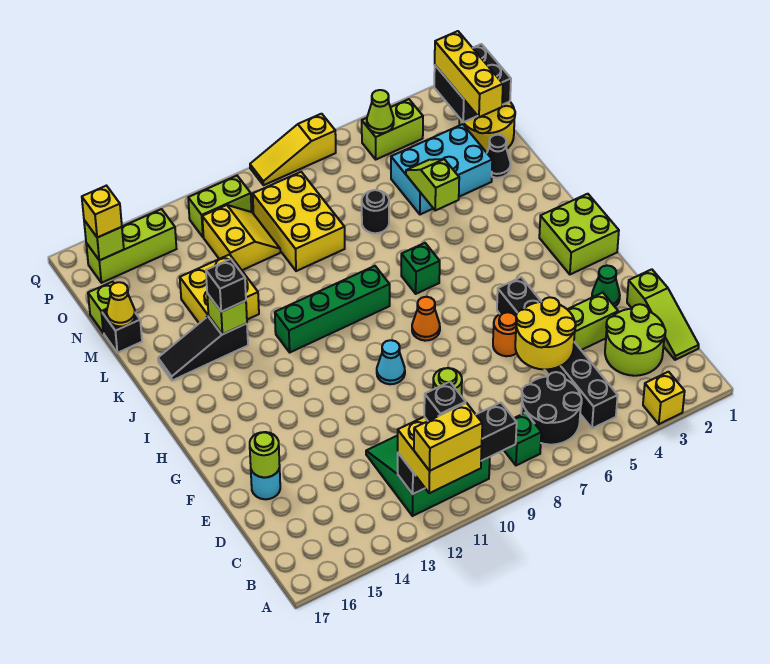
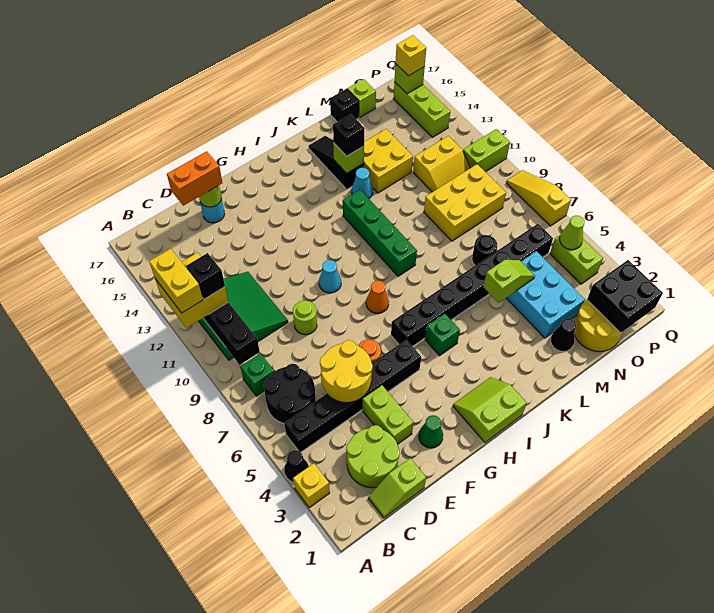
none -> black 1x1 cone [284,450,309,482]
lime 1x3 slope [627,269,699,360] -> lime 1x2 slope [368,458,426,518]
none -> orange 1x2 brick [167,151,222,206]
lime 2x2 brick [539,194,619,274] -> lime 2x2 slope [453,377,527,442]
none -> black 1x8 brick [391,224,553,346]
green 1x1 brick [401,243,440,294] -> green 1x1 brick moved to [425,314,460,356]
none -> cyan 1x1 cone [352,168,373,198]
yellow 1x1 cone [107,282,135,326] -> none
yellow 1x3 brick [435,31,503,117] -> none
lime 1x2 brick [188,176,252,237] -> lime 1x2 brick turned to [463,129,510,172]

